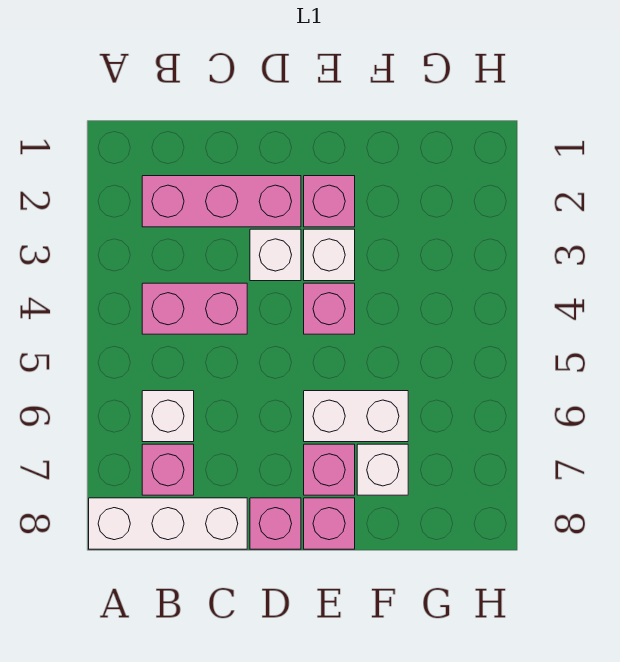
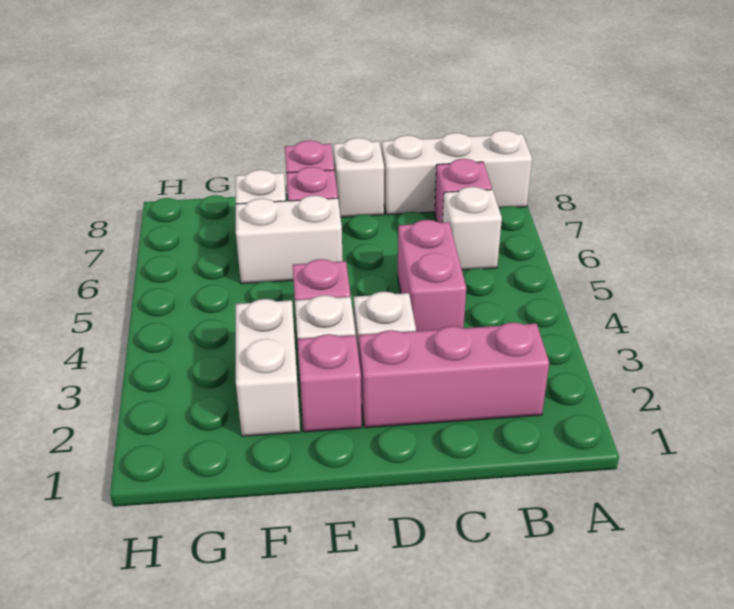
pink 1x2 brick [142,283,247,334] -> pink 1x2 brick turned to [398,220,466,331]
pink 1x1 brick [250,498,301,549] -> white 1x1 brick [333,138,384,217]
none -> white 1x2 brick [236,299,300,436]

